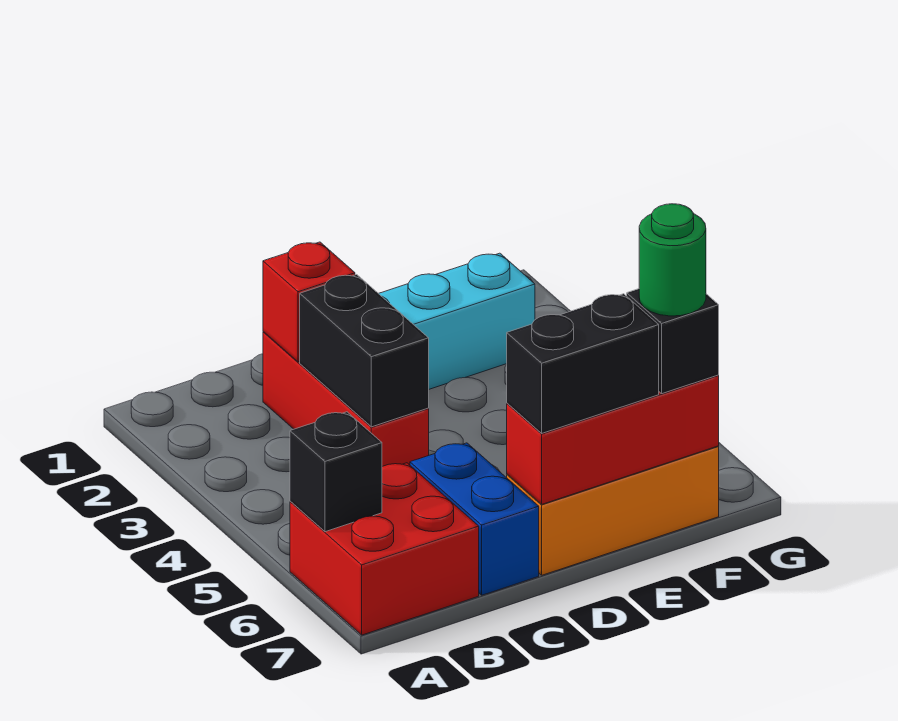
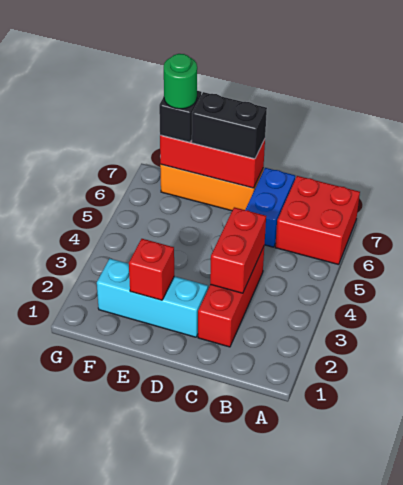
black 1x1 brick [290,412,382,532] -> none
red 1x1 brick [263,242,355,362] -> red 1x1 brick moved to [129,239,174,300]
black 1x2 brick [300,275,429,427] -> red 1x2 brick [210,207,266,293]

